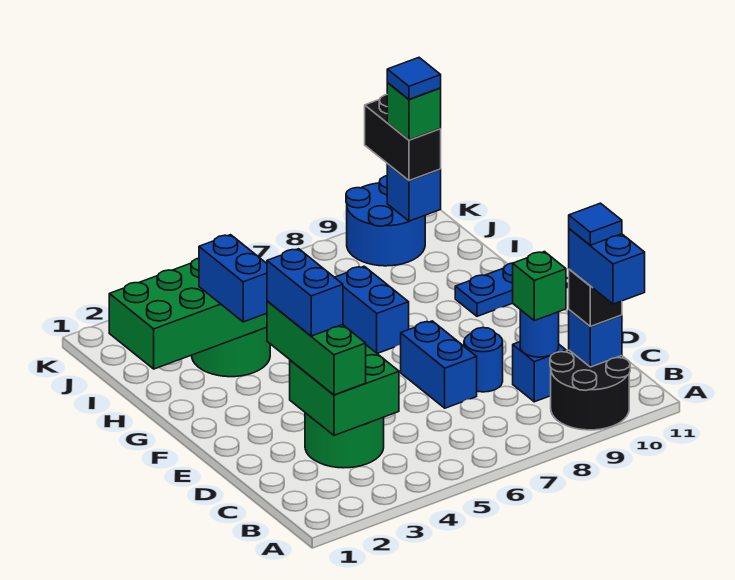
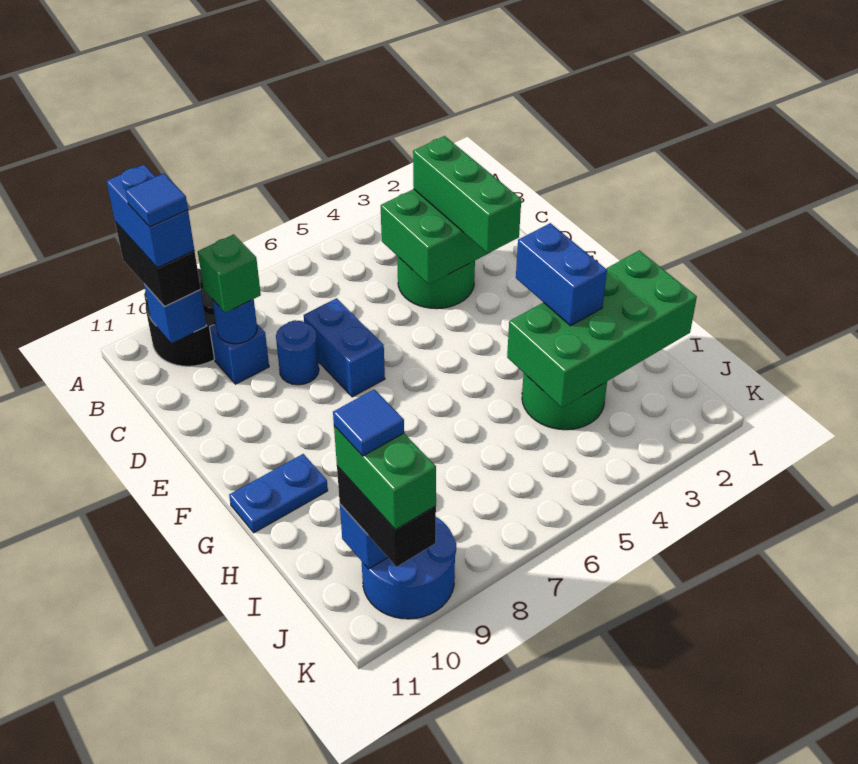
black 1x1 brick [569,269,622,326] -> black 1x2 brick [115,222,201,307]
blue 1x2 brick [267,249,343,336] -> none
blue 1x2 brick [335,266,409,353] -> none
green 1x1 brick [387,83,441,140] -> green 1x2 brick [334,426,436,530]

